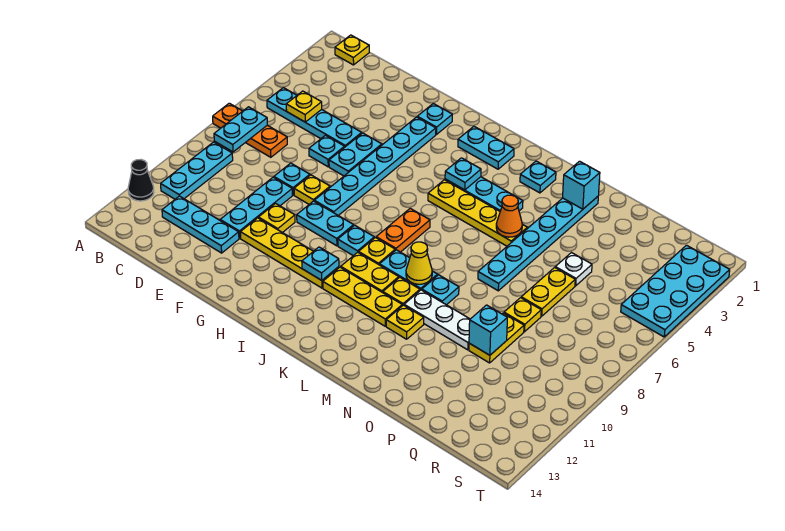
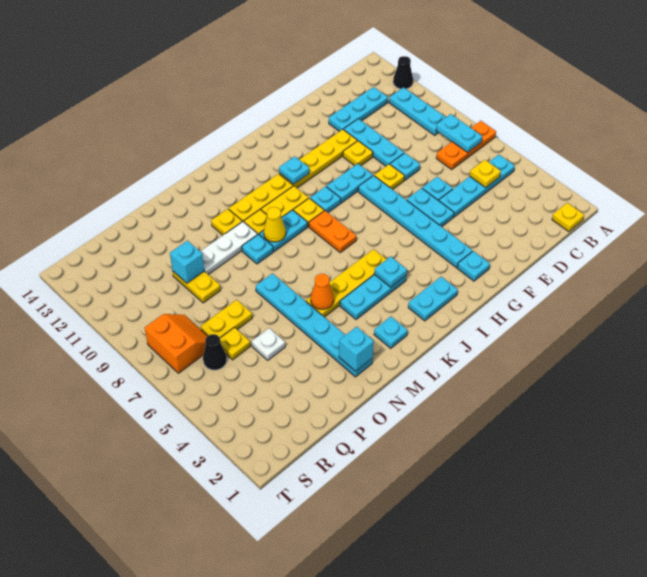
yellow 1x2 plate [521,267,575,316] -> yellow 1x2 plate turned to [201,300,252,338]
yellow 1x1 plate [504,298,541,332] -> yellow 1x1 plate moved to [220,327,250,360]
none -> black 1x1 cone [203,334,227,370]
none -> orange 2x2 slope [145,314,207,373]
cyan 2x4 plate [621,245,730,337] -> none

